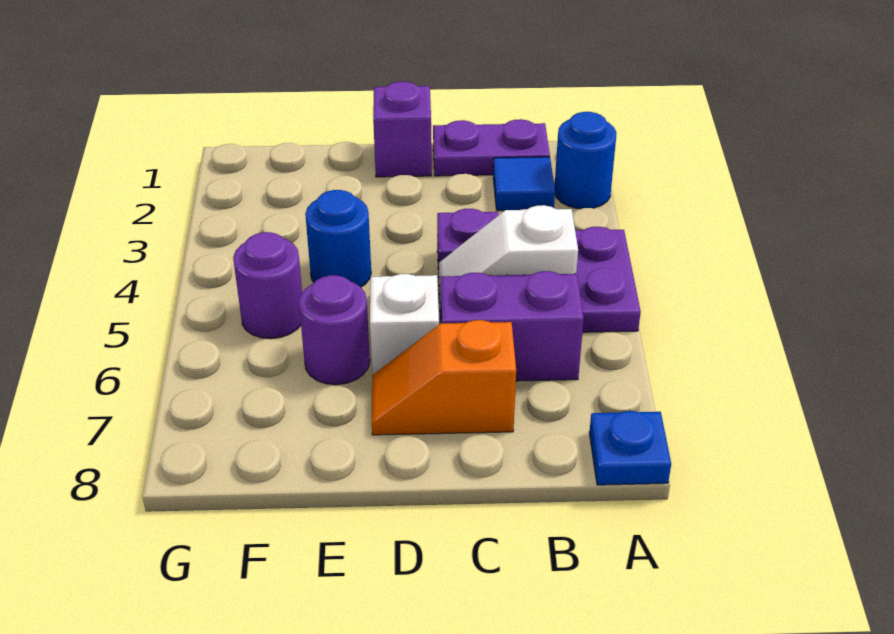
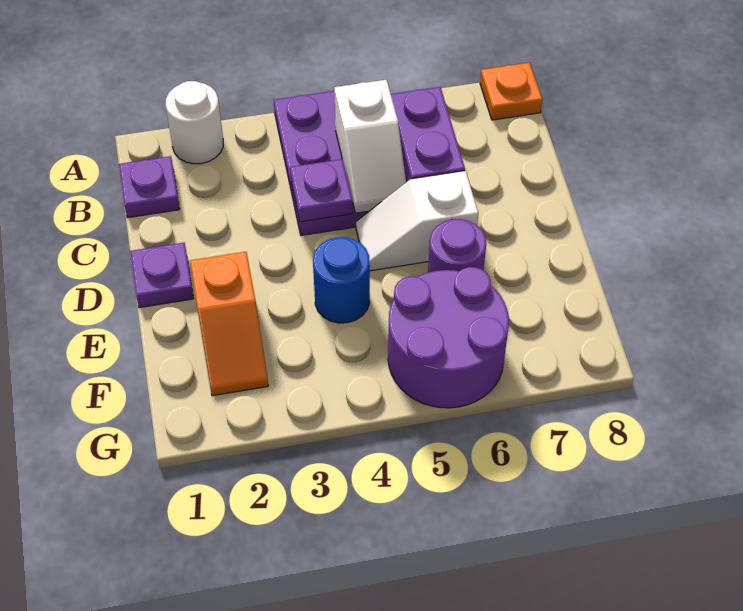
blue 1x1 round brick [555,112,616,209] -> white 1x1 round brick [165,81,223,164]
blue 1x1 plate [589,411,671,485] -> orange 1x1 plate [480,63,542,120]
purple 1x2 plate [433,119,550,176] -> purple 1x1 plate [119,156,180,218]
blue 1x1 tile [493,157,555,211] -> none
orange 1x2 slope [372,320,516,435] -> orange 1x2 slope moved to [190,252,268,396]
purple 1x1 brick [373,81,432,177] -> purple 1x1 plate [130,243,194,308]
purple 1x1 round brick [233,232,302,339] -> purple 2x2 round brick [388,267,509,408]

